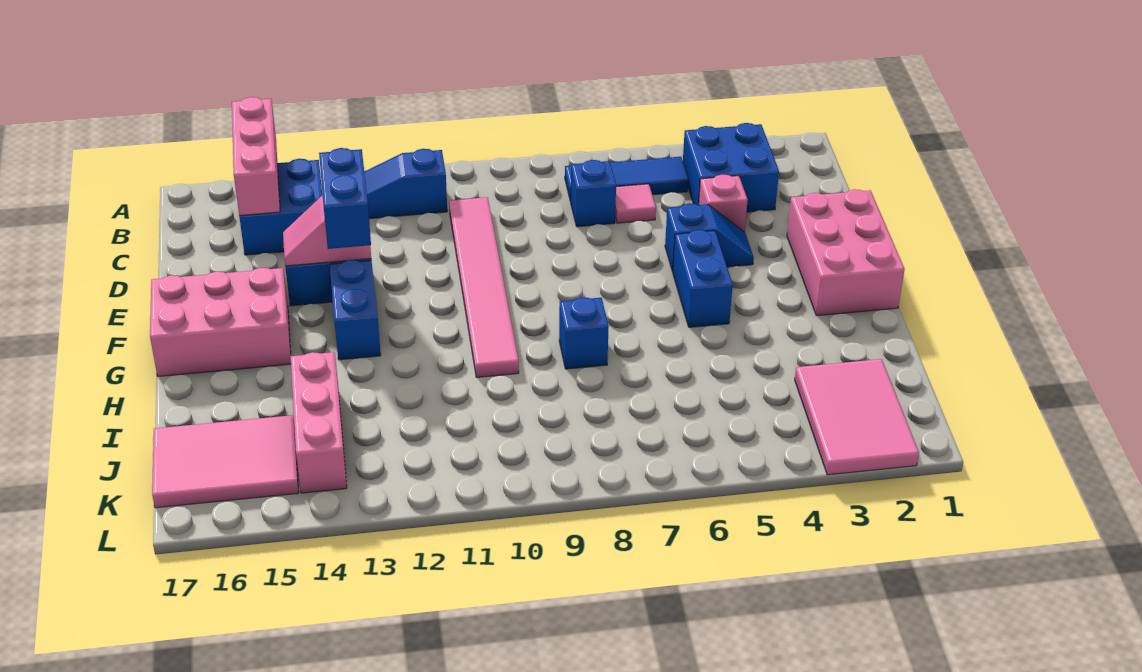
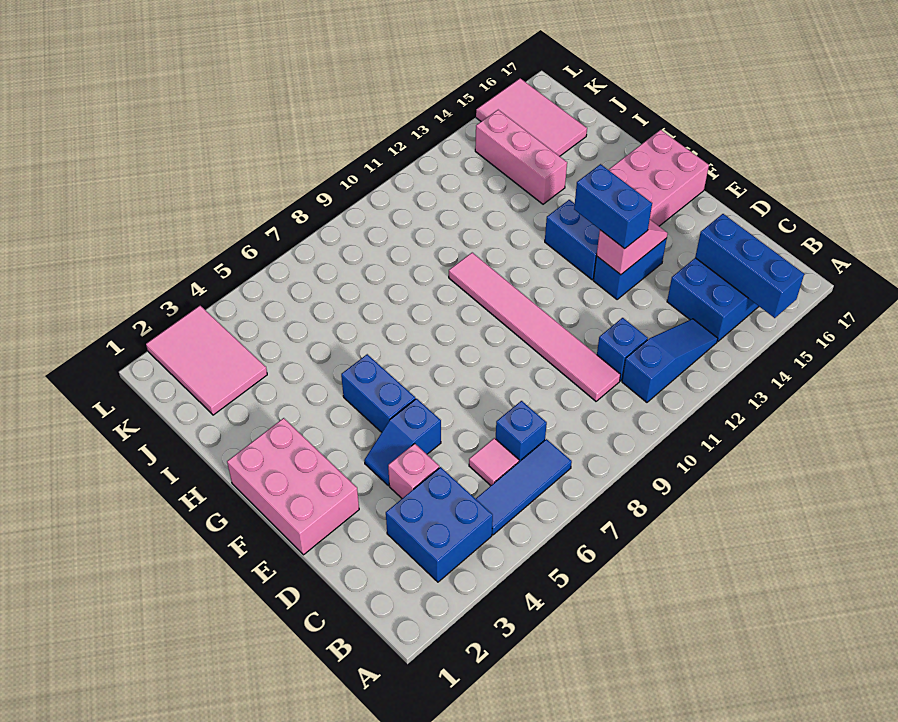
pink 1x3 brick [232,97,280,216] -> blue 1x3 brick [695,214,804,318]
blue 1x1 brick [559,297,609,369] -> blue 1x1 brick moved to [597,318,648,381]
pink 2x3 tile [152,415,299,508] -> pink 2x3 tile turned to [476,78,587,156]

